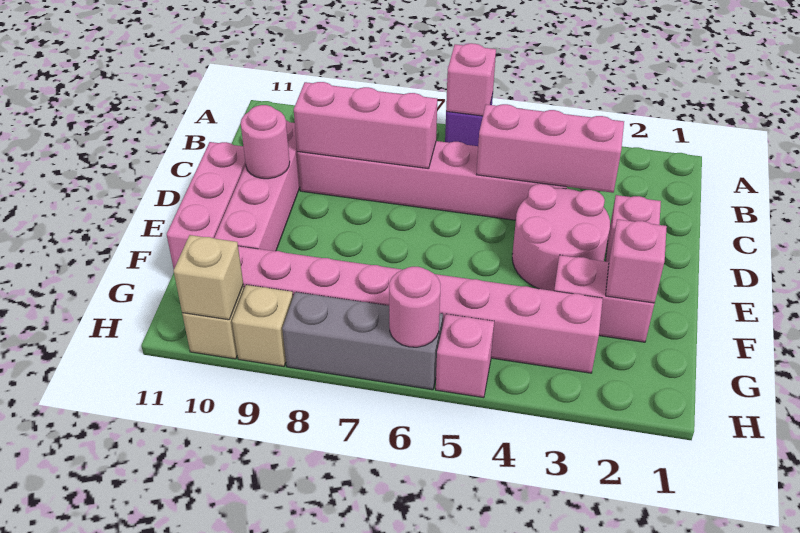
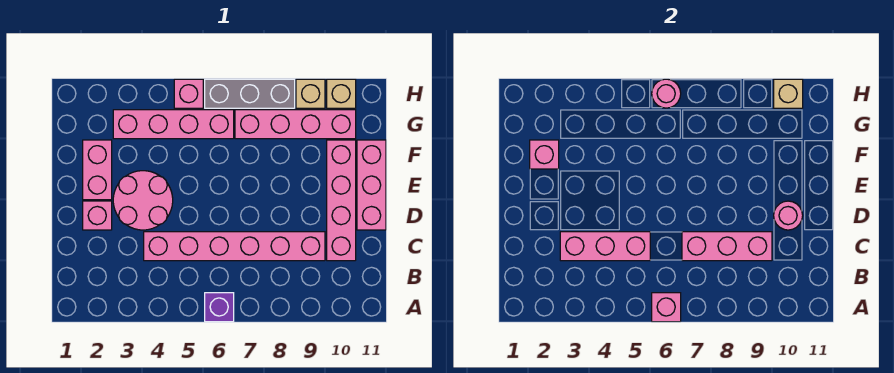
pink 1x2 brick [554,255,654,342] -> pink 1x2 brick turned to [83,140,112,200]

